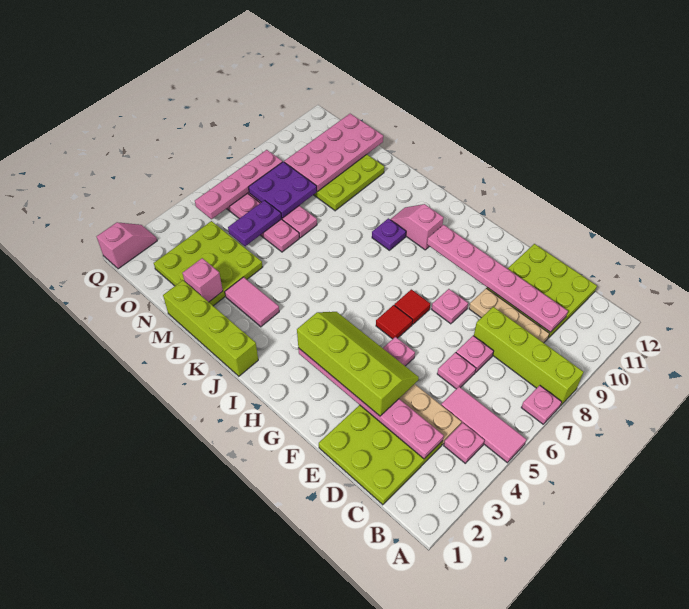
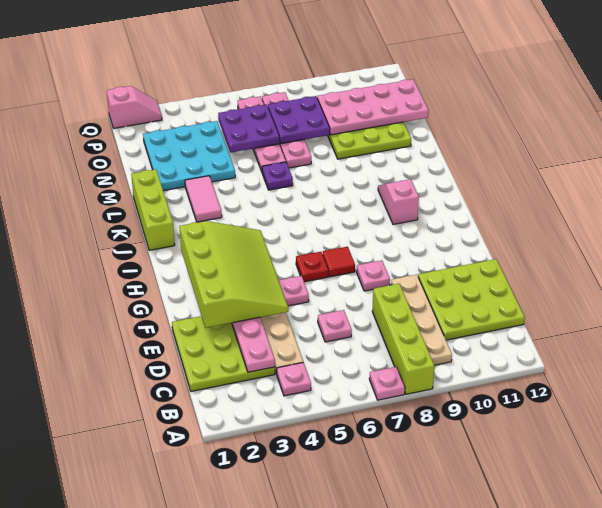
pink 1x3 tile [441,387,526,463] -> none
tan 1x3 plate [469,288,549,343] -> tan 1x4 plate [391,275,452,365]
pink 1x6 plate [427,225,568,332] -> none
pink 1x1 plate [456,336,494,372] -> none
lime 2x4 slope [297,312,419,416] -> lime 3x4 slope [179,221,288,328]
red 1x1 tile [376,305,413,339] -> red 1x1 plate [296,252,328,282]
lime 1x4 brick [163,280,258,376] -> lime 1x3 brick [131,169,175,250]
purple 1x1 plate [372,218,406,250] -> purple 1x1 plate moved to [262,162,293,190]
lime 3x3 plate [154,221,262,306] -> cyan 3x3 plate [143,121,235,191]
pink 1x1 brick [183,258,223,302] -> none
purple 1x2 plate [228,200,281,246] -> purple 2x2 plate [218,105,279,153]
pink 1x4 plate [195,150,282,219] -> none

